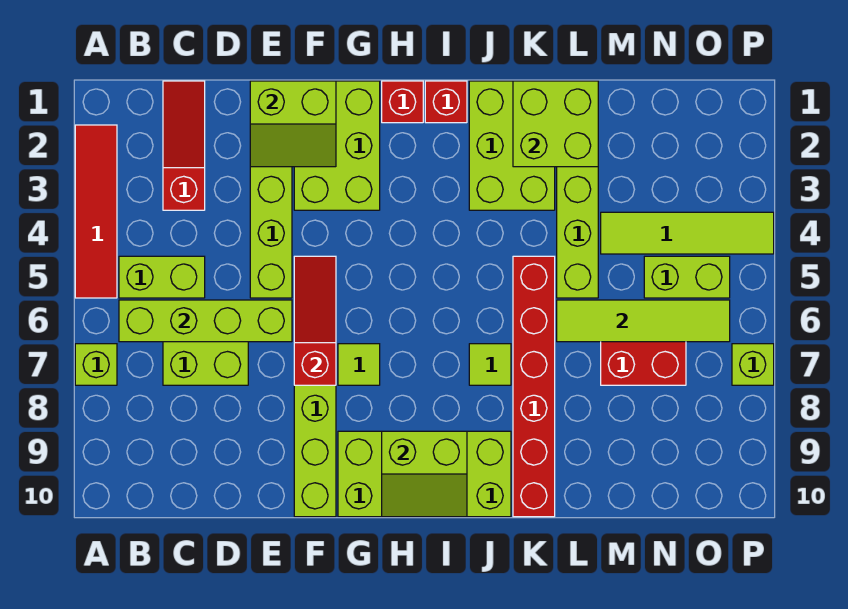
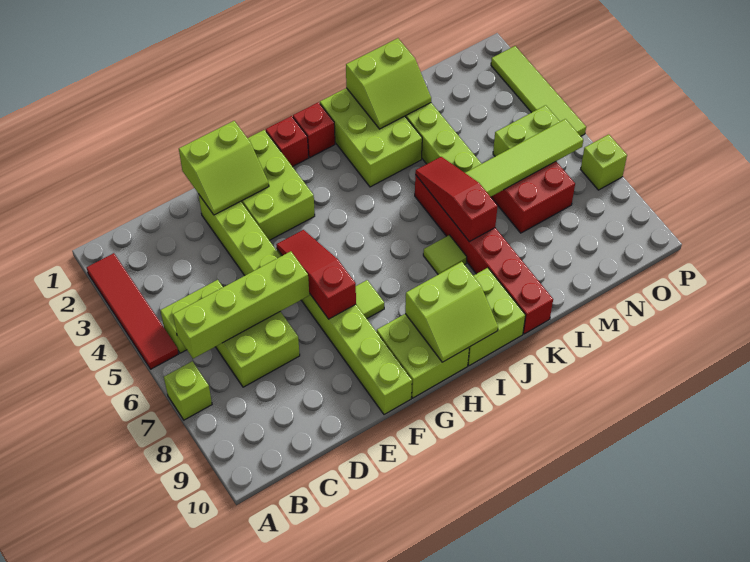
red 1x3 slope [163,81,205,210] -> red 1x3 slope moved to [415,157,498,242]
lime 2x2 brick [513,81,598,167] -> lime 2x2 slope [346,38,431,129]
lime 1x4 tile [601,212,774,254] -> lime 1x4 tile turned to [491,46,586,136]

